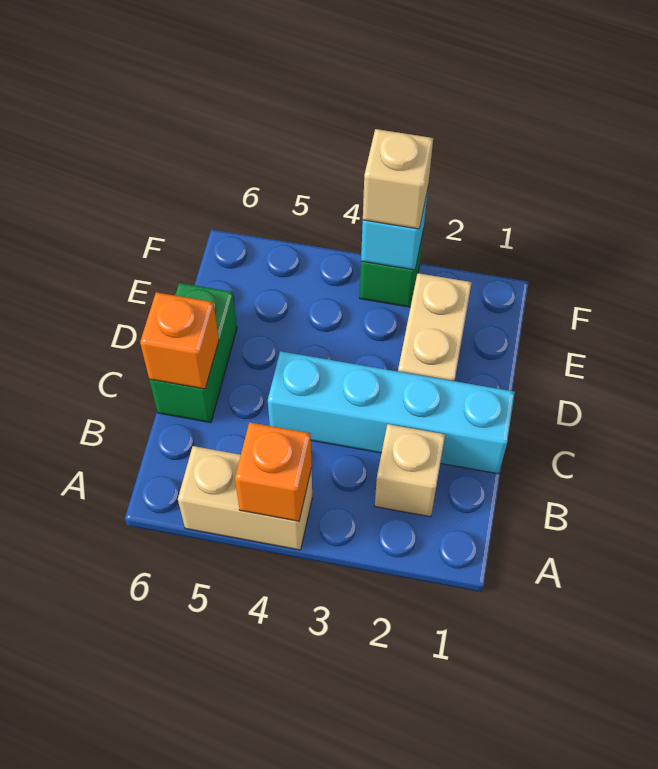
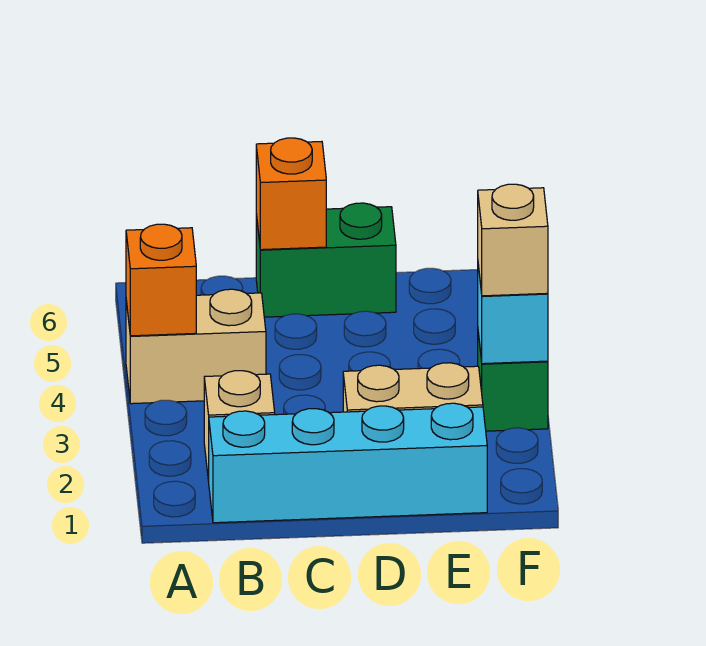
tan 1x2 brick [178,446,312,550] -> tan 1x2 brick turned to [126,289,266,404]
cyan 1x4 brick [268,351,515,474] -> cyan 1x4 brick turned to [209,403,487,523]

